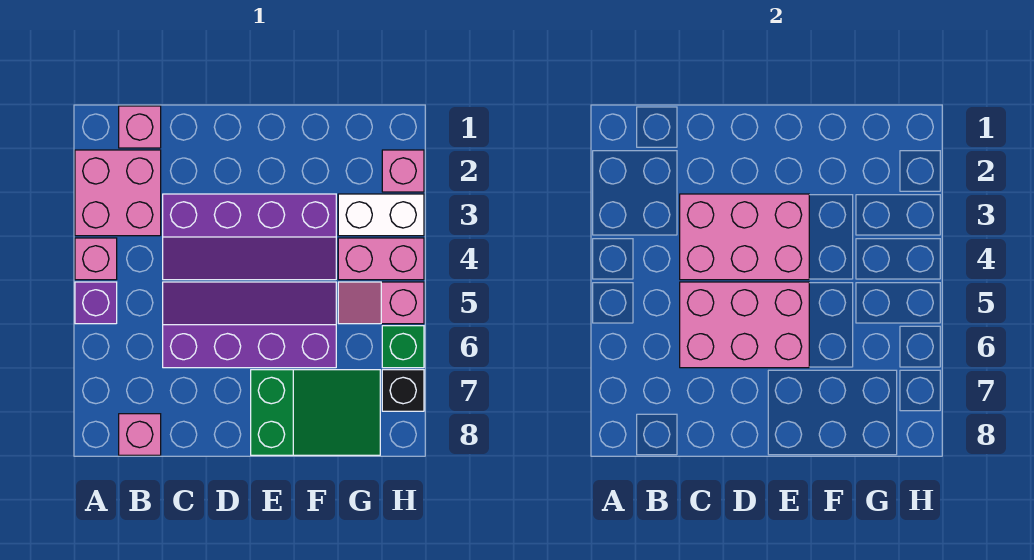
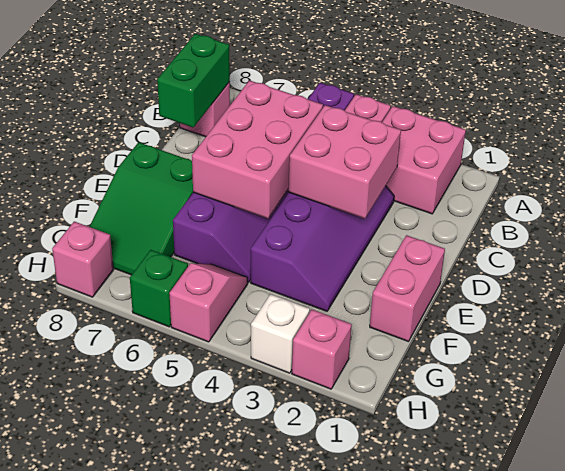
pink 1x1 brick [119,106,161,148] -> pink 1x1 brick moved to [52,221,113,297]
none -> green 1x2 brick [157,34,230,128]
purple 2x4 slope [163,194,336,280] -> purple 2x4 slope turned to [251,186,394,311]
pink 2x3 brick [680,194,809,280] -> pink 2x2 brick [289,105,401,219]
white 1x2 brick [338,194,424,236] -> white 1x1 brick [251,294,310,373]
pink 1x2 brick [338,238,424,280] -> pink 1x2 brick moved to [370,235,445,342]
black 1x1 brick [382,370,424,411] -> none

